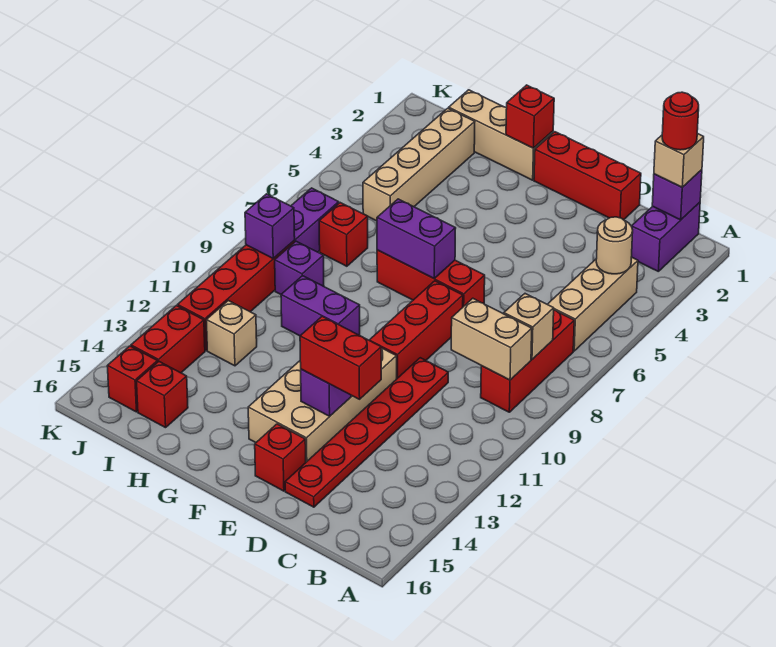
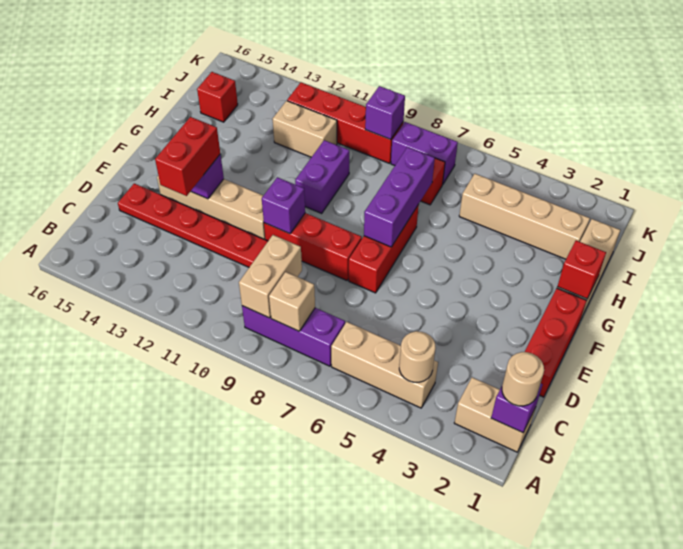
purple 1x2 brick [632,202,700,271] -> tan 1x2 brick [454,377,535,452]
tan 1x1 brick [654,133,704,187] -> tan 1x1 round brick [502,352,544,406]
red 1x1 round brick [662,92,699,150] -> none
red 1x3 brick [481,310,574,412] -> purple 1x3 brick [242,306,345,366]
tan 2x4 brick [248,348,397,462] -> tan 1x4 brick [157,176,265,239]
red 1x1 brick [255,424,306,491] -> none
purple 1x2 brick [377,199,456,278] -> purple 1x3 brick [364,147,435,247]
purple 1x1 brick [275,241,324,294] -> purple 1x1 brick moved to [262,177,305,234]
tan 1x1 brick [206,301,257,366] -> tan 1x2 brick [273,101,337,157]
red 1x2 brick [131,306,205,373] -> none
red 1x1 brick [107,346,158,412] -> none

